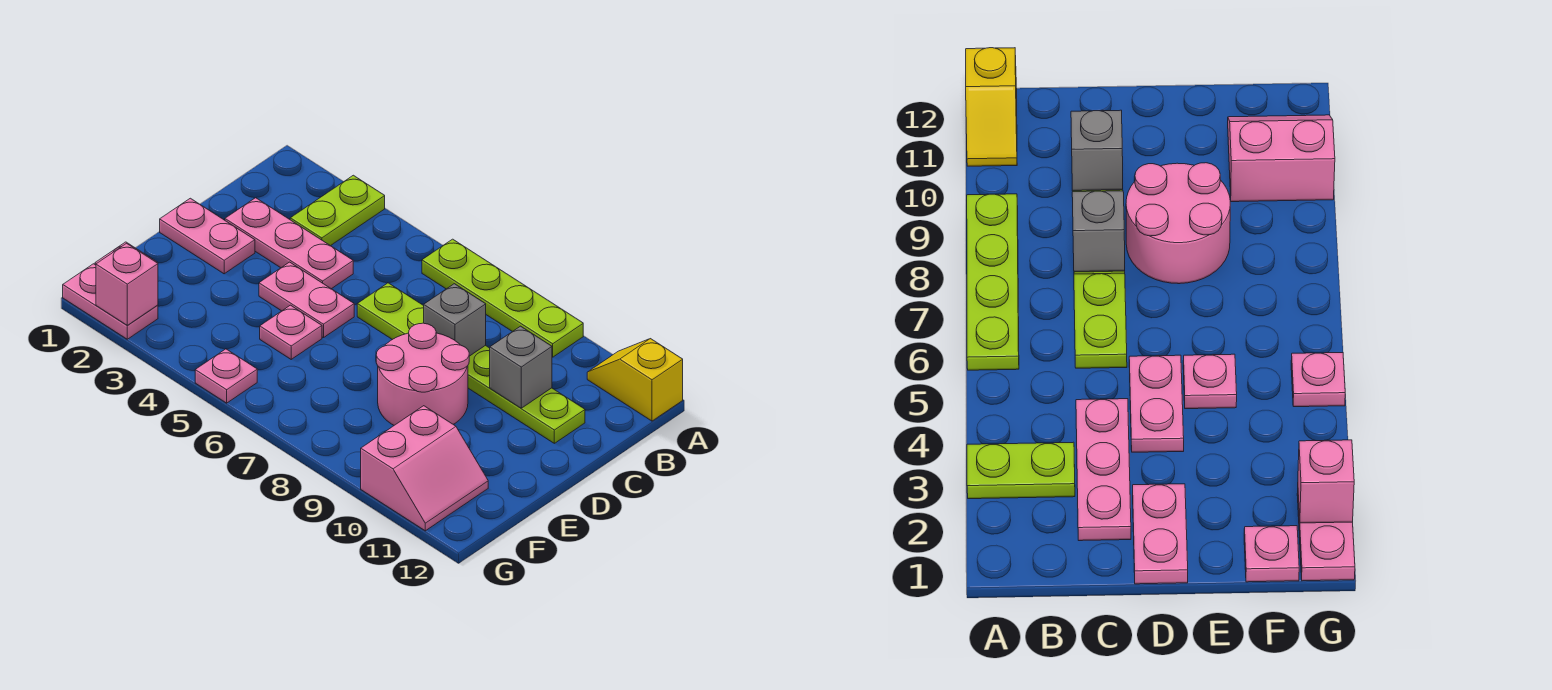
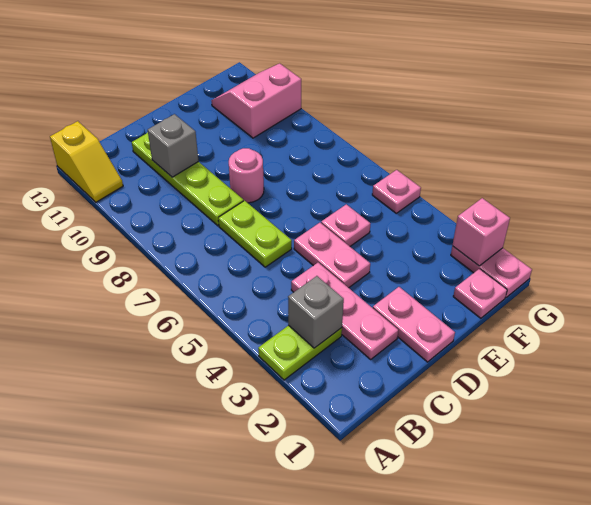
lime 1x4 plate [422,239,583,357] -> none
grey 1x1 brick [424,284,486,356] -> grey 1x1 brick moved to [288,276,344,348]
pink 2x2 round brick [376,323,469,425] -> pink 1x1 round brick [229,148,264,203]

